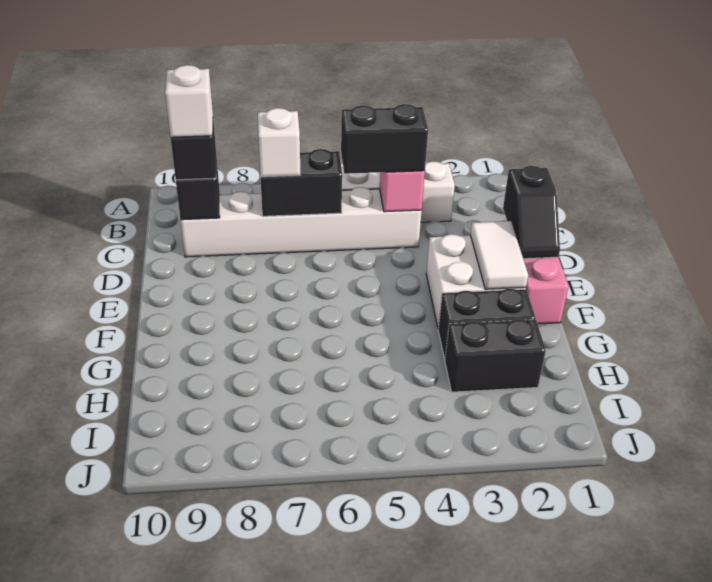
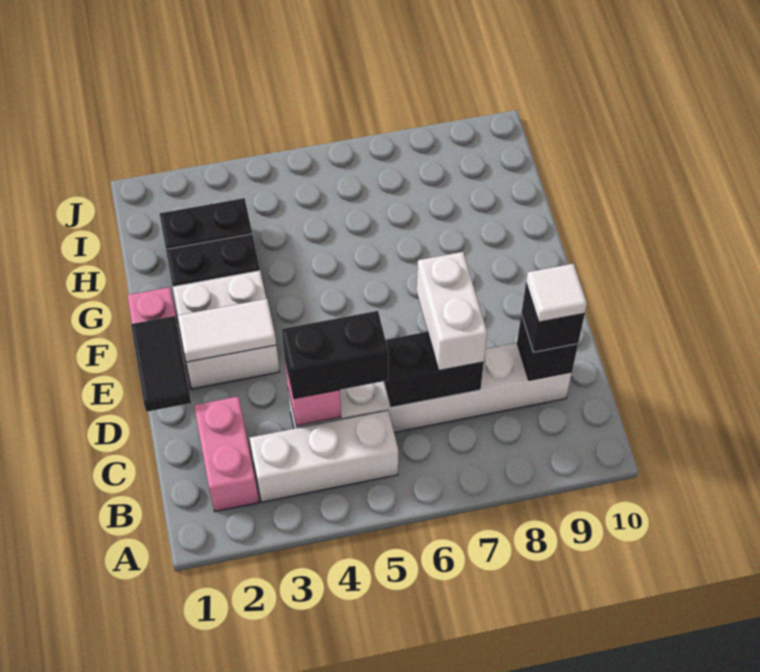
none -> pink 1x2 brick [194,396,259,512]
white 1x1 brick [258,108,300,177] -> white 1x2 brick [417,252,487,371]
white 1x1 brick [165,65,213,137] -> white 1x1 tile [526,264,587,322]
black 1x2 slope [503,166,560,259] -> black 1x2 tile [131,316,191,412]
white 1x2 tile [471,221,528,289] -> white 1x2 tile turned to [178,299,276,362]

